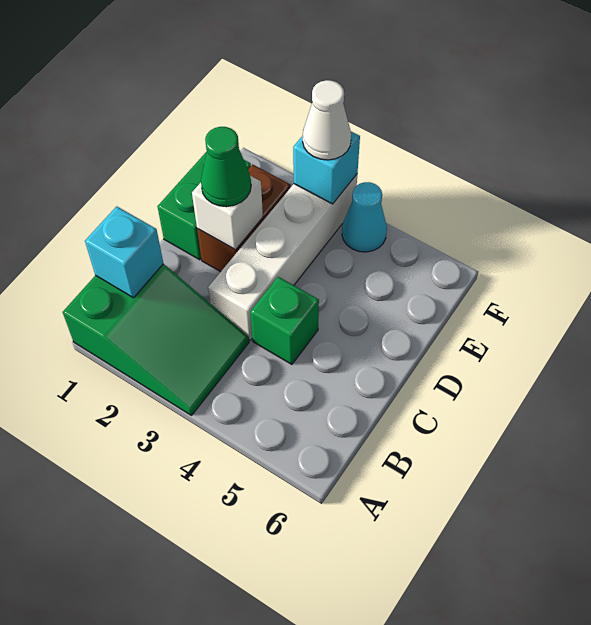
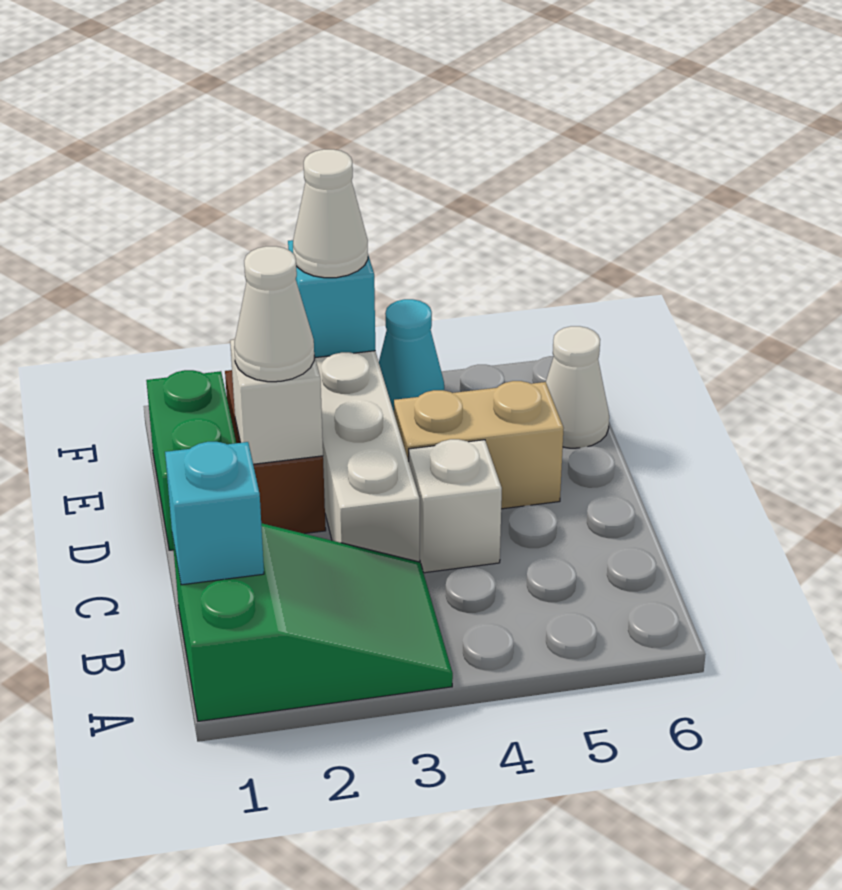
green 1x1 brick [250,277,319,364] -> white 1x1 brick [409,439,502,573]
green 1x1 cone [201,127,251,207] -> white 1x1 cone [234,246,314,382]
none -> tan 1x2 brick [394,381,564,509]
none -> white 1x1 cone [546,326,609,448]

